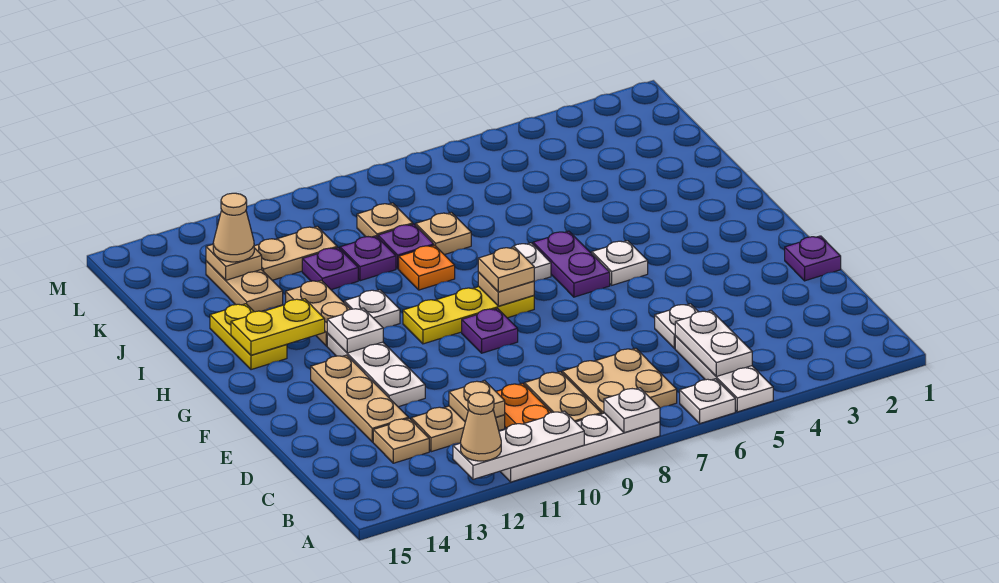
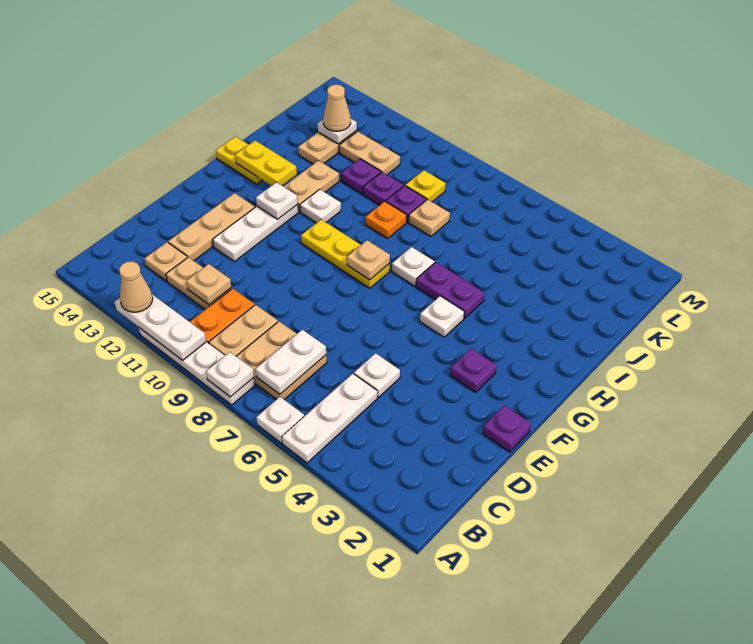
white 1x2 plate [675,311,752,376] -> white 1x2 plate moved to [255,330,326,394]
purple 1x1 plate [462,308,518,353] -> purple 1x1 plate moved to [450,349,497,392]
purple 1x2 plate [533,231,610,297] -> purple 1x2 plate turned to [416,262,485,318]
tan 1x1 plate [478,247,534,292] -> none
yellow 1x2 plate [210,304,287,370] -> yellow 1x2 plate turned to [216,137,262,184]
tan 1x1 plate [357,203,413,237] -> yellow 1x1 plate [405,170,446,202]
tan 1x1 plate [206,244,262,280] -> white 1x1 plate [318,119,357,144]

